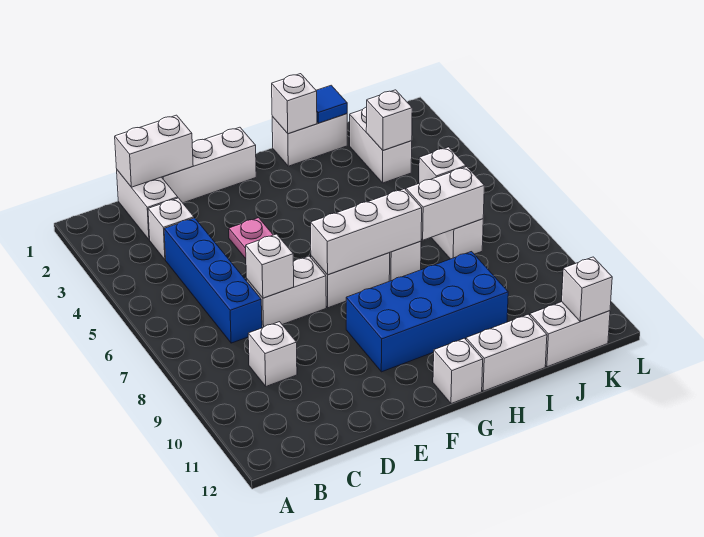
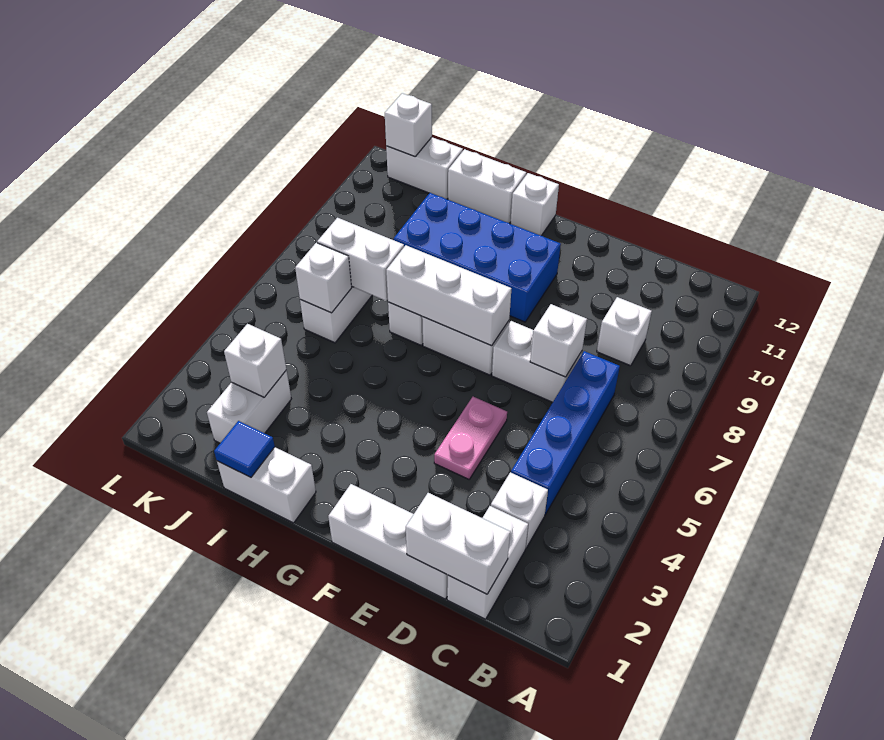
white 1x1 brick [272,74,317,134] -> none

